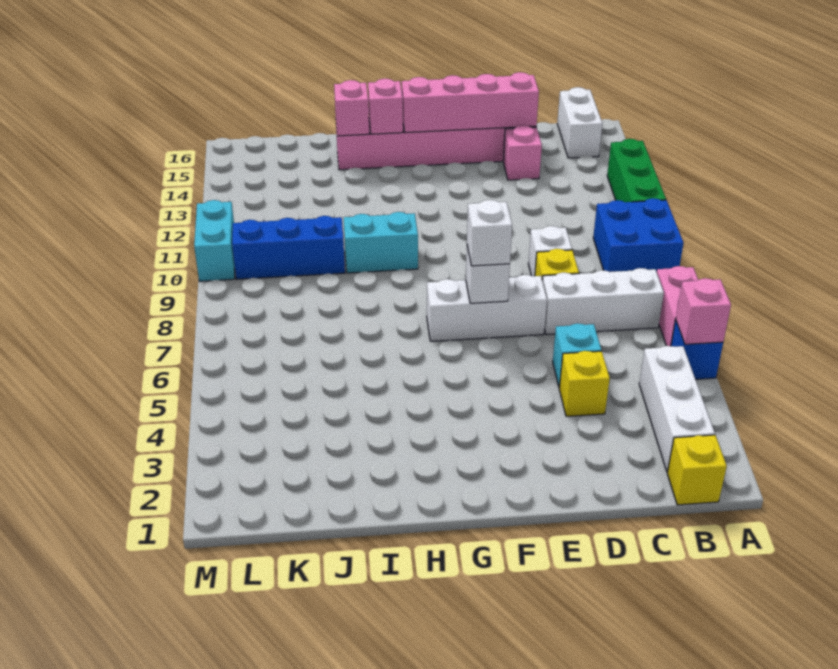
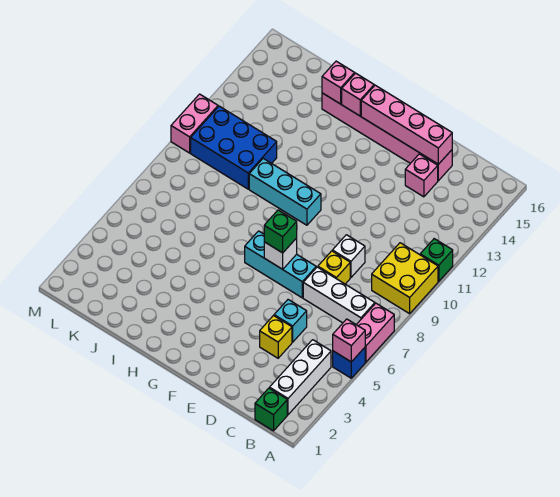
blue 2x2 brick [593,198,683,272] -> yellow 2x2 brick [372,243,438,314]
green 1x3 brick [607,139,666,202] -> green 1x1 brick [420,239,453,281]
yellow 1x1 brick [667,435,727,505] -> green 1x1 brick [255,388,287,431]
white 1x2 brick [557,87,602,158] -> none
white 1x3 brick [427,275,547,341] -> cyan 1x3 brick [245,231,316,298]
white 1x1 brick [467,200,512,266] -> green 1x1 brick [264,210,297,253]
cyan 1x2 brick [344,212,418,273] -> cyan 1x3 brick [249,159,321,225]
blue 1x3 brick [232,216,345,279] -> blue 2x3 brick [191,106,277,189]
cyan 1x2 brick [194,200,235,281] -> pink 1x2 brick [171,94,218,153]

